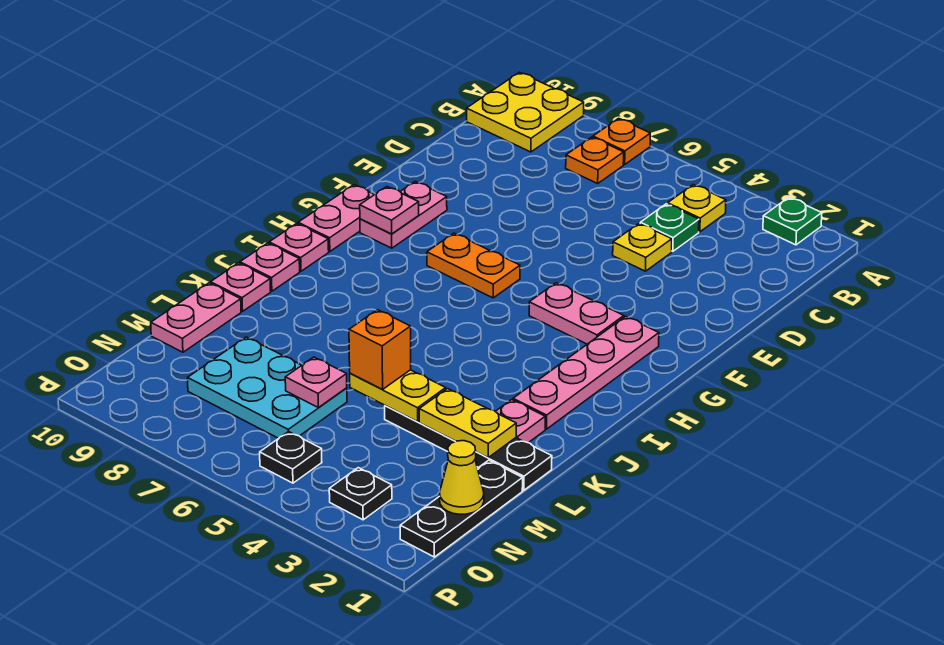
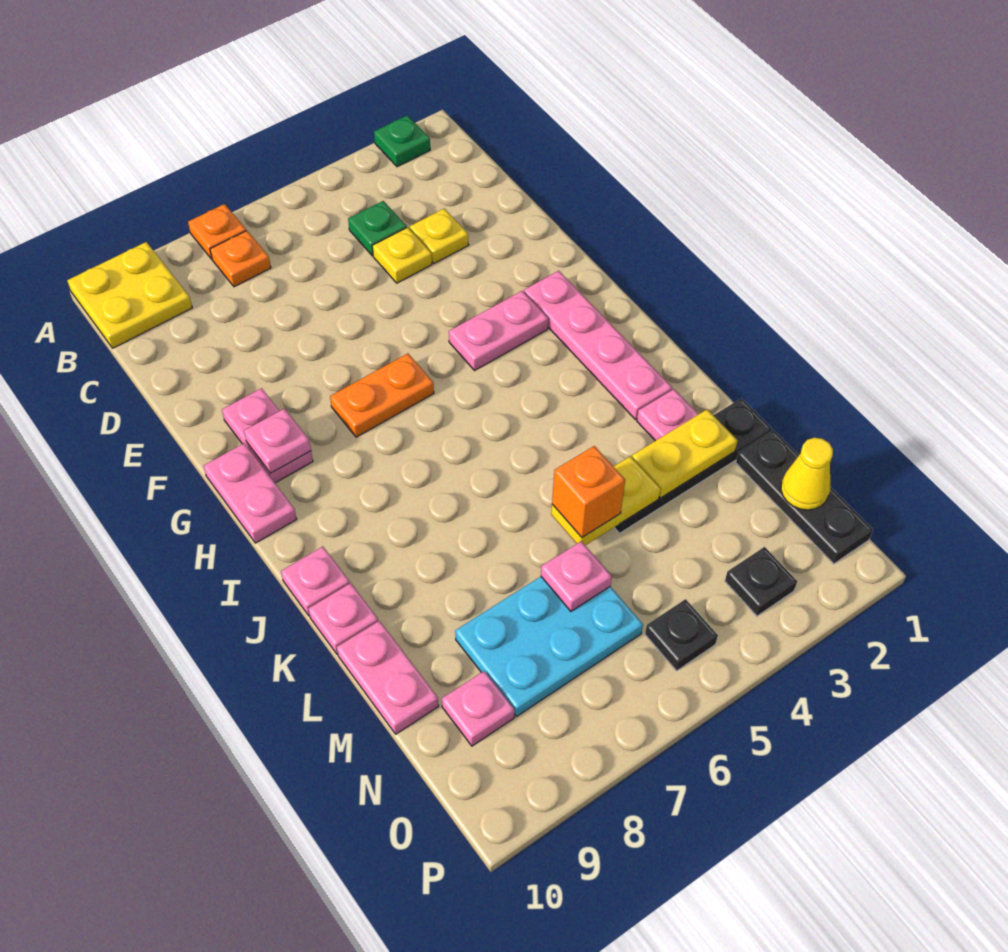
yellow 1x1 plate [668,185,726,232] -> yellow 1x1 plate moved to [410,209,469,263]
pink 1x1 plate [269,223,329,271] -> pink 1x1 plate moved to [442,671,514,746]

